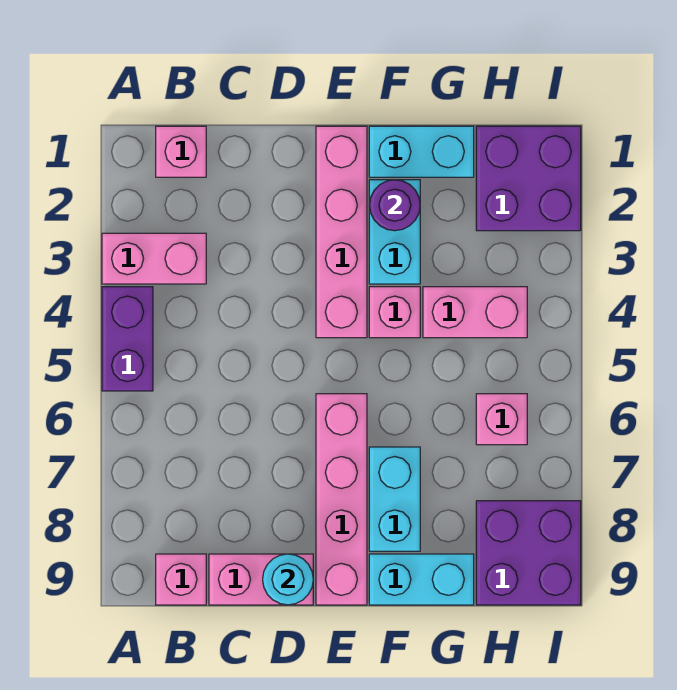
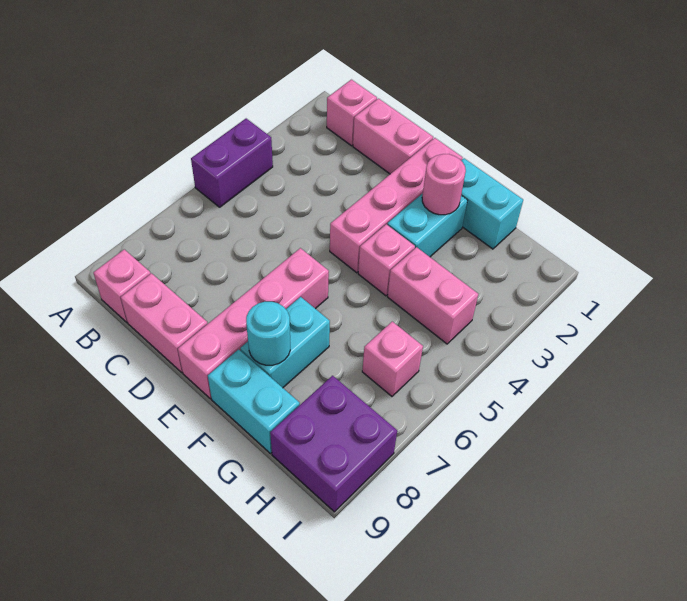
pink 1x2 brick [102,233,206,284] -> pink 1x2 brick moved to [353,99,433,174]
cyan 1x1 round brick [263,554,313,605] -> cyan 1x1 round brick moved to [246,302,290,365]
purple 1x1 round brick [369,180,420,231] -> pink 1x1 round brick [422,154,466,215]
purple 2x2 brick [476,126,581,231] -> none

